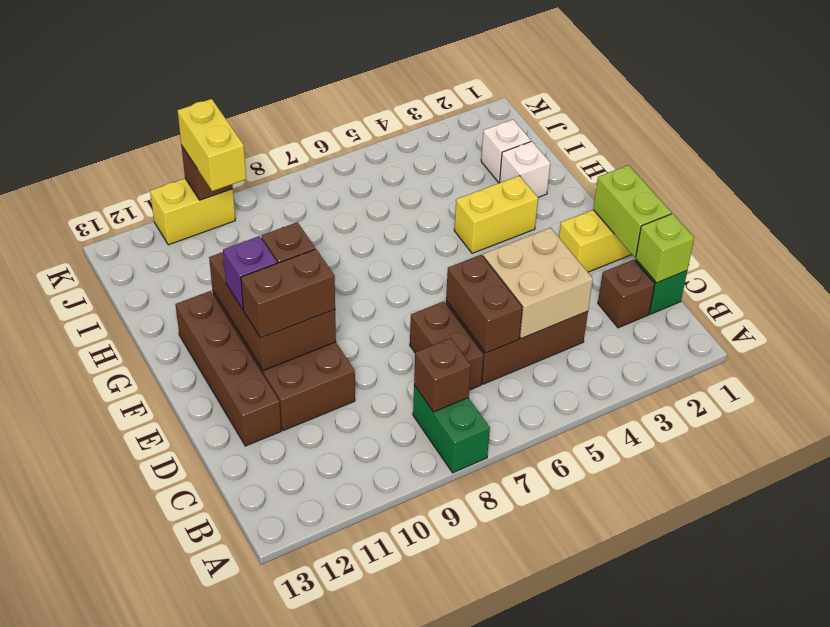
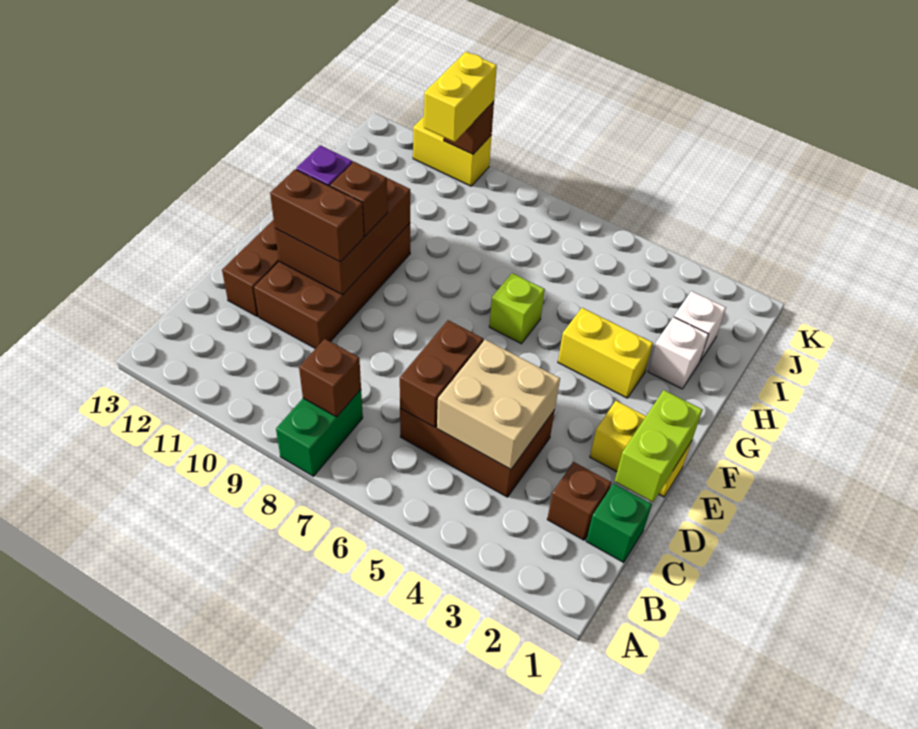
lime 1x1 brick [636,214,694,283] -> lime 1x1 brick moved to [489,273,545,344]
brown 1x2 brick [410,301,484,390] -> none

